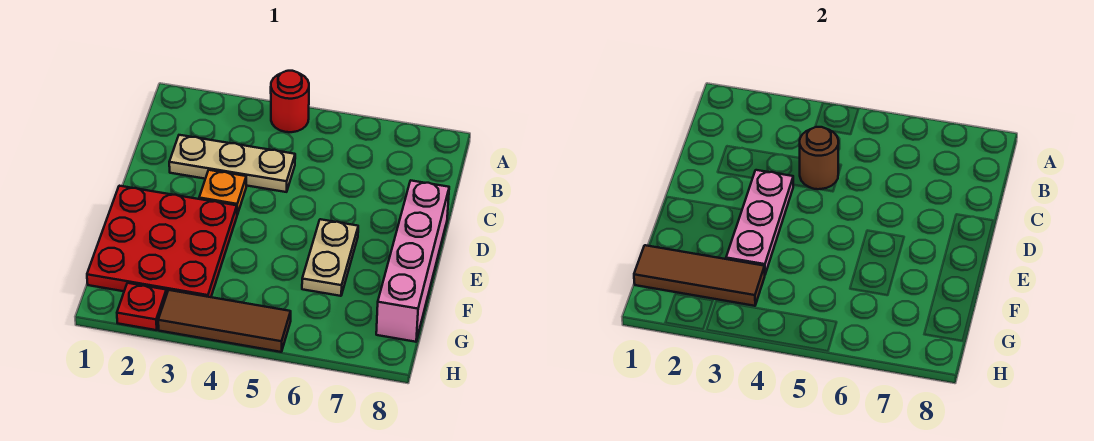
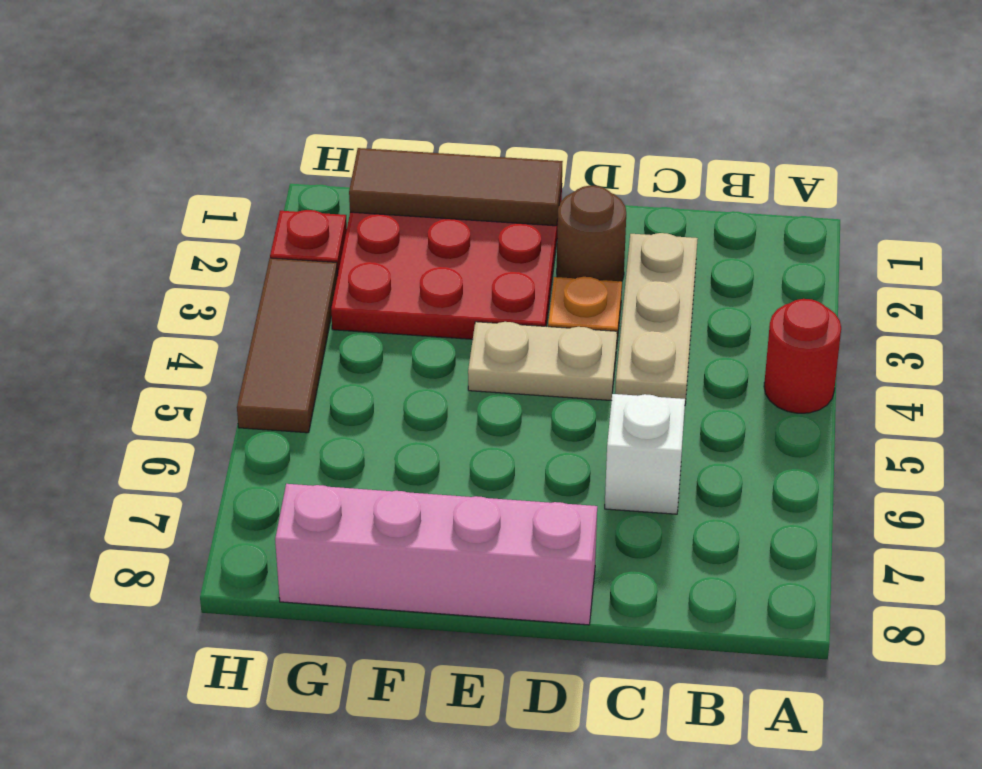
brown 1x1 round brick [800,127,839,189] -> brown 1x1 round brick moved to [557,186,626,281]
none -> white 1x1 brick [605,394,685,514]
pink 1x3 plate [726,170,793,274] -> none
tan 1x2 plate [302,219,358,296] -> tan 1x2 plate moved to [468,322,617,401]
brown 1x3 tile [634,245,765,306] -> brown 1x3 tile turned to [349,148,563,226]

